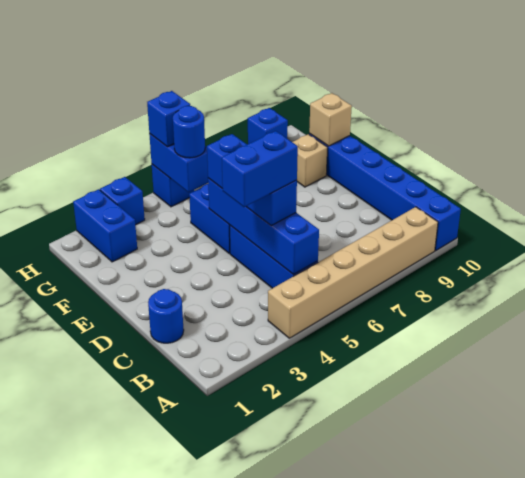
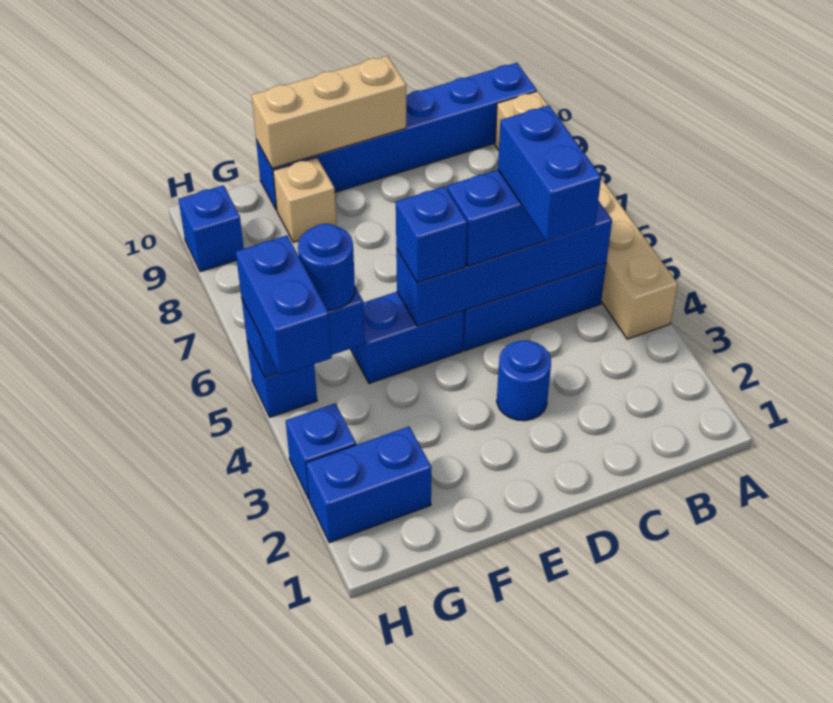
blue 1x1 round brick [148,289,184,343] -> blue 1x1 round brick moved to [497,340,551,421]
tan 1x1 brick [309,93,352,146] -> tan 1x3 brick [251,56,406,168]
blue 1x1 brick [147,91,190,147] -> blue 1x2 brick [236,235,332,375]

